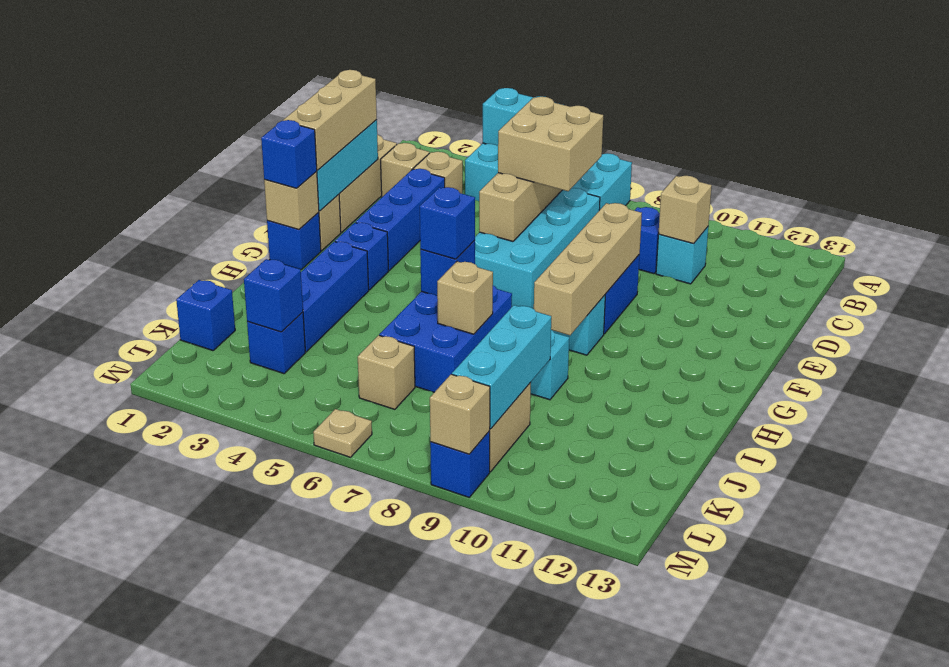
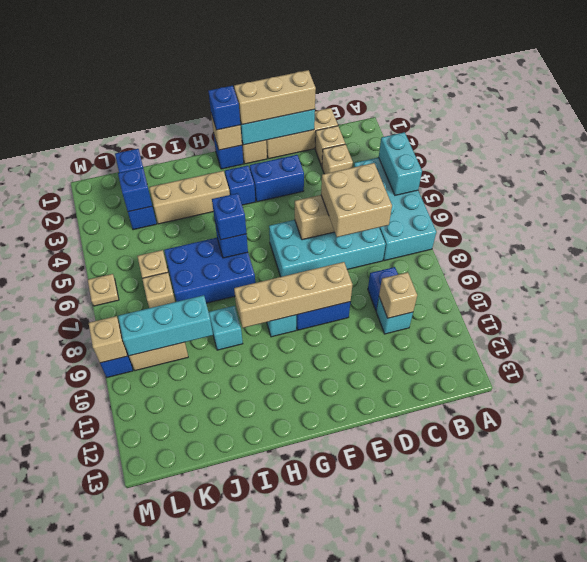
blue 1x3 brick [356,169,445,270] -> blue 1x2 brick [250,155,304,202]
blue 1x3 brick [301,242,369,352] -> tan 1x3 brick [149,171,230,224]
tan 1x1 brick [437,262,493,334] -> tan 1x1 brick moved to [142,272,175,308]

